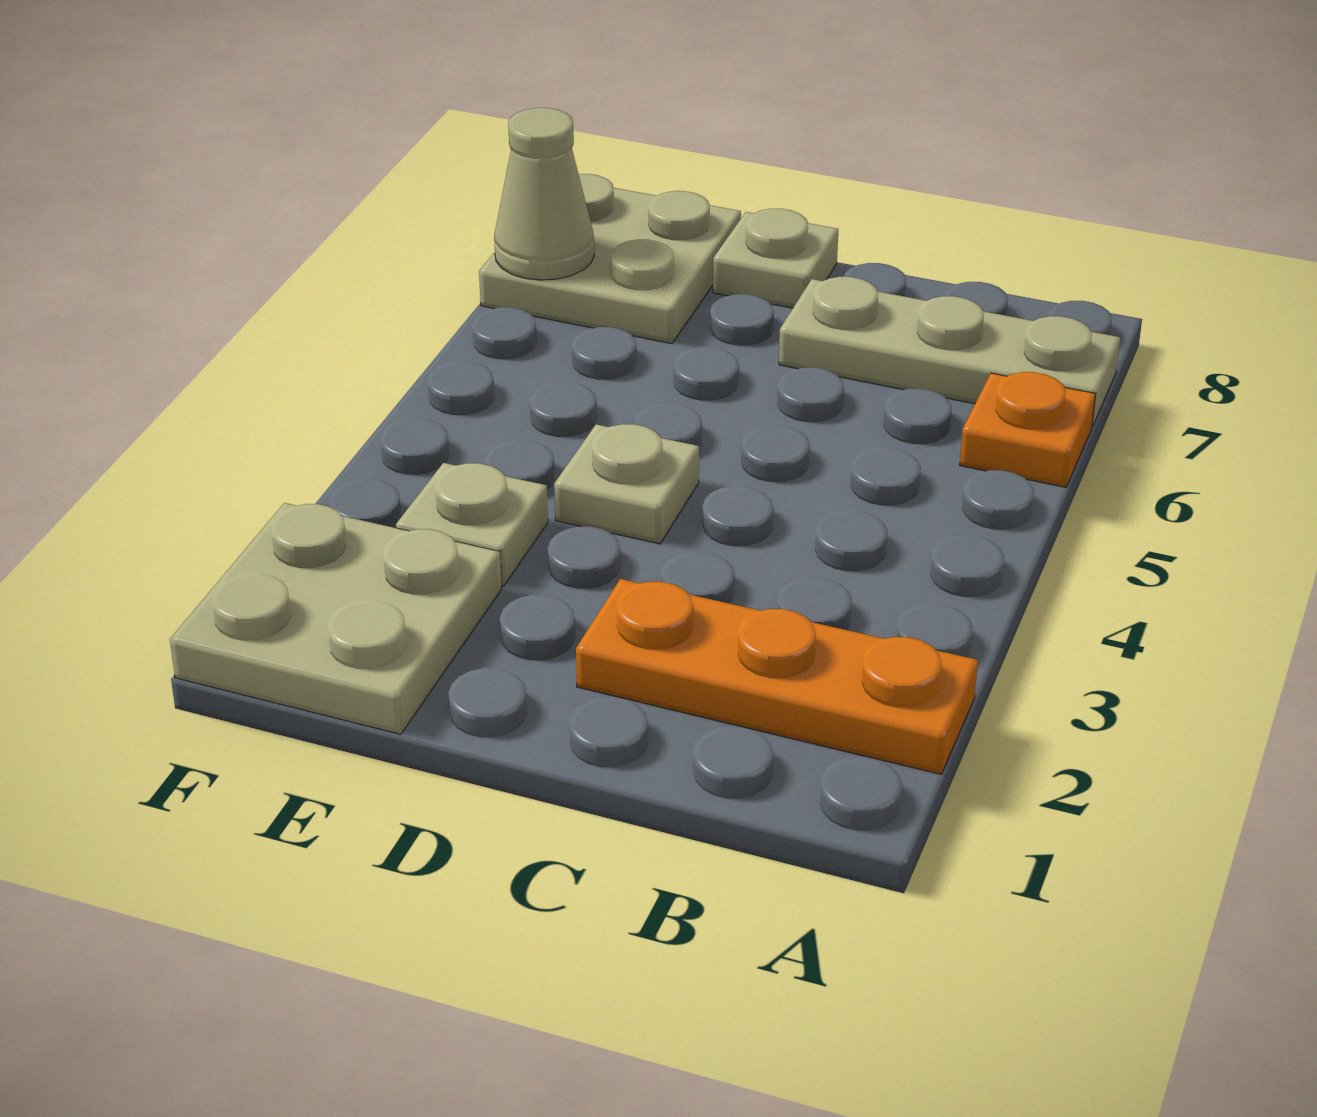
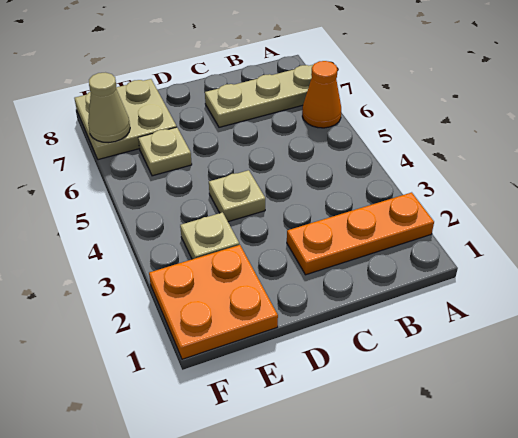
orange 1x1 plate [960,372,1095,487] -> orange 1x1 cone [302,61,341,128]
tan 1x1 plate [713,209,838,308] -> tan 1x1 plate moved to [138,127,192,176]
tan 2x2 plate [170,503,502,734] -> orange 2x2 plate [149,245,278,359]

